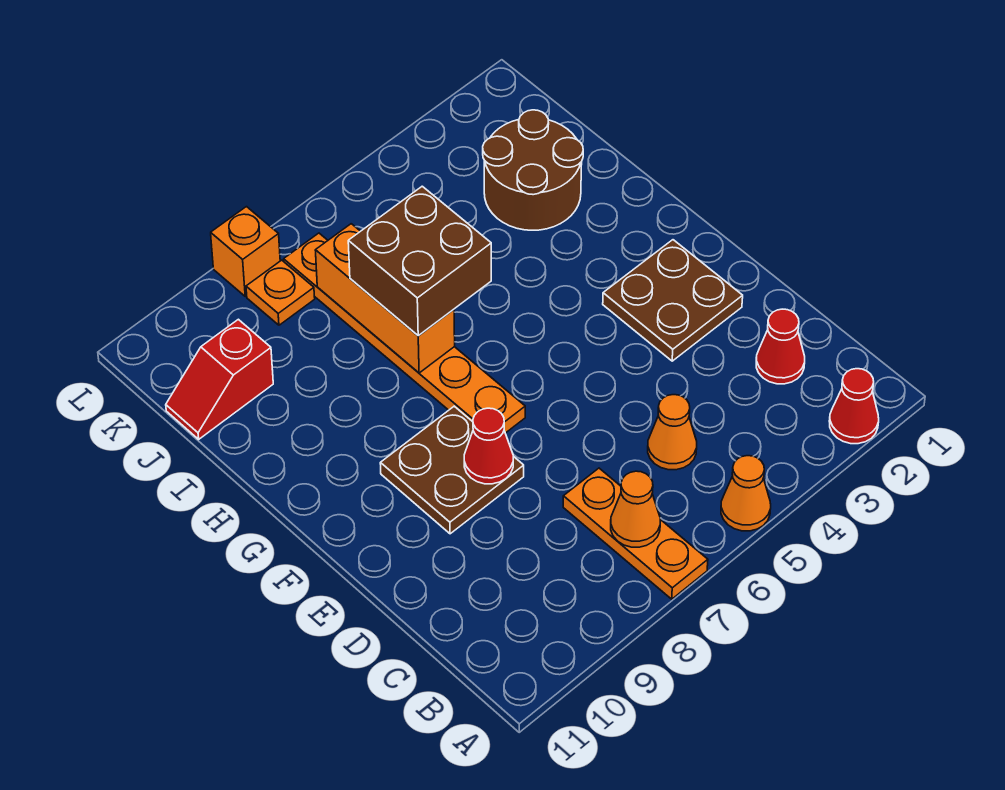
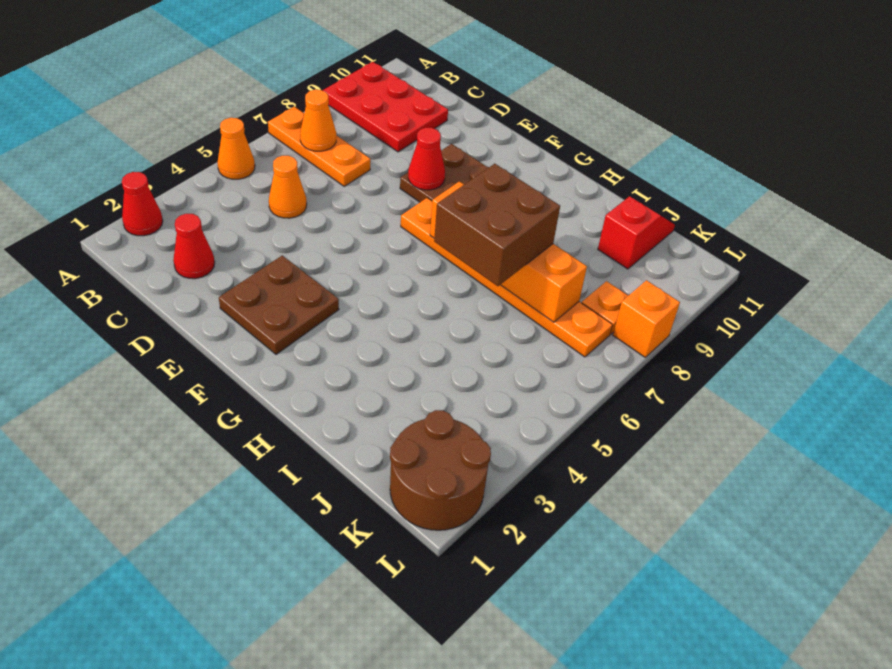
none -> red 2x3 plate [323,62,448,152]
orange 1x3 brick [315,224,455,373] -> orange 1x4 brick [430,181,587,322]
brown 2x2 round brick [483,110,583,230] -> brown 2x2 round brick moved to [390,410,491,530]

